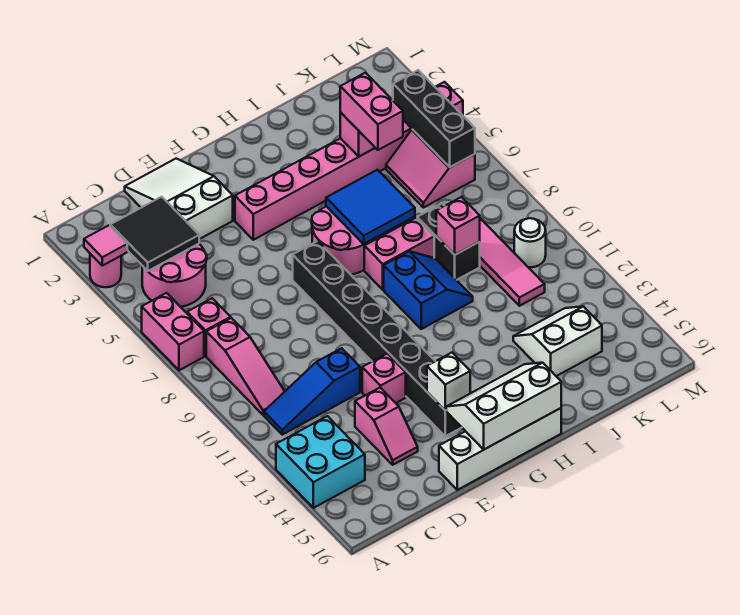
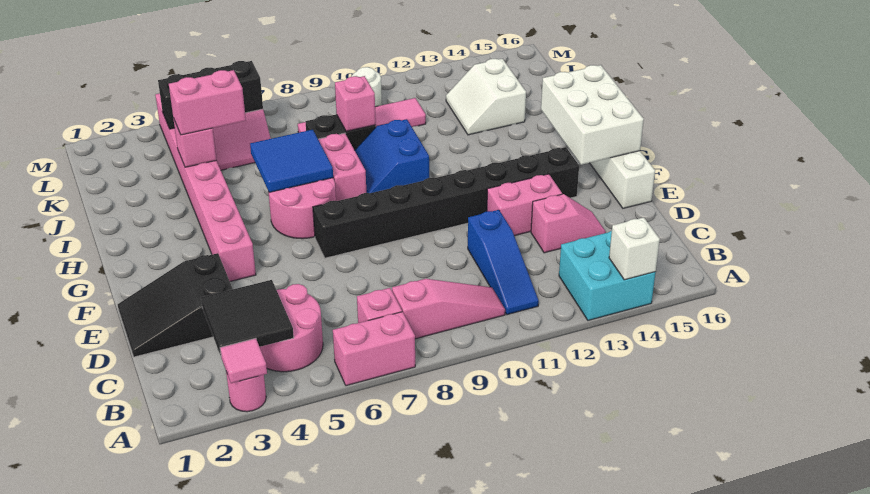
white 2x3 slope [125,159,233,239] -> black 2x3 slope [118,253,233,357]
pink 1x1 brick [362,354,406,403] -> pink 1x2 brick [487,174,562,236]
white 1x1 brick [427,353,470,410] -> white 1x1 brick moved to [609,217,660,280]
white 2x3 slope [446,363,561,449] -> white 2x3 brick [541,65,644,165]
blue 2x2 slope [384,251,473,329] -> blue 2x2 slope turned to [355,119,429,193]

